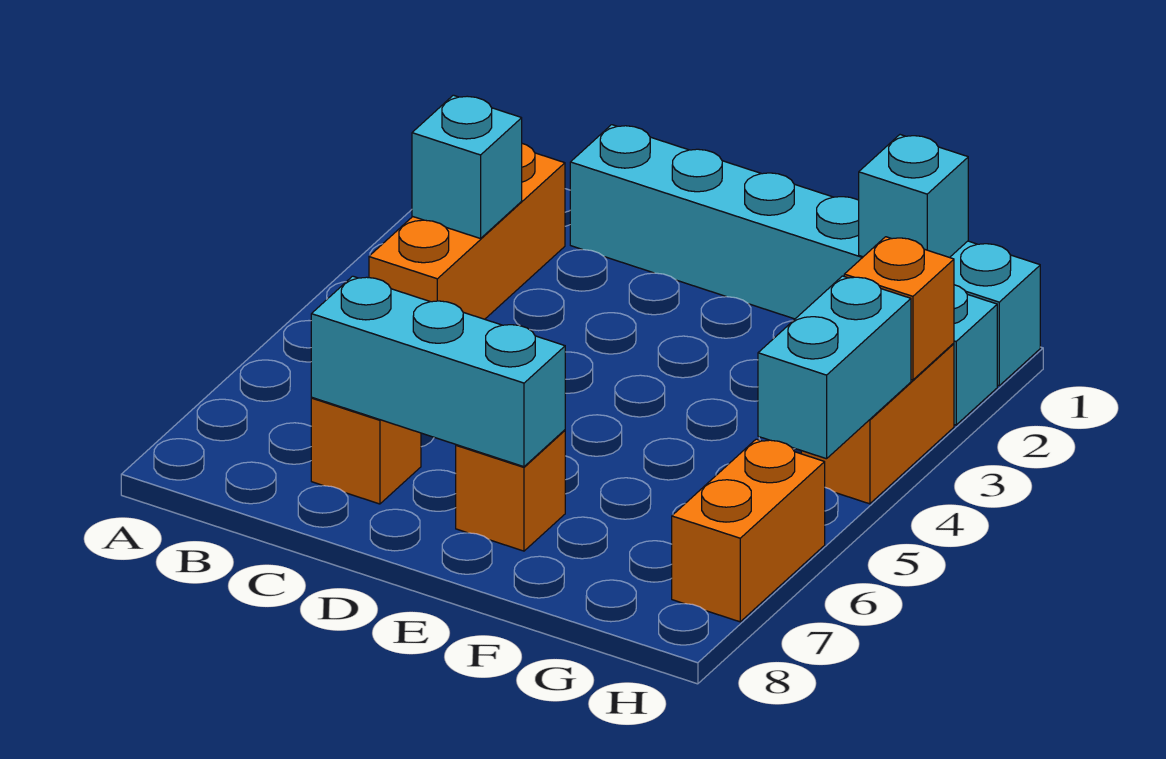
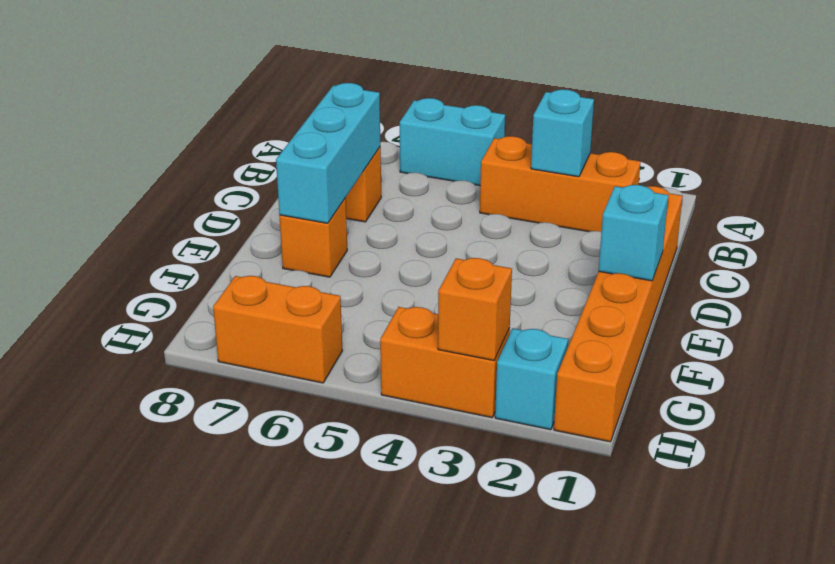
cyan 1x6 brick [570,125,1040,386] -> orange 1x6 brick [554,186,683,442]
cyan 1x1 brick [859,135,968,258] -> cyan 1x1 brick moved to [599,185,668,281]
cyan 1x2 brick [758,276,911,459] -> cyan 1x2 brick moved to [400,98,505,185]

